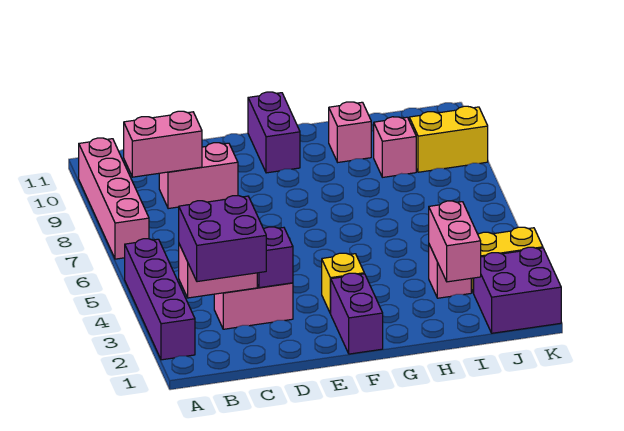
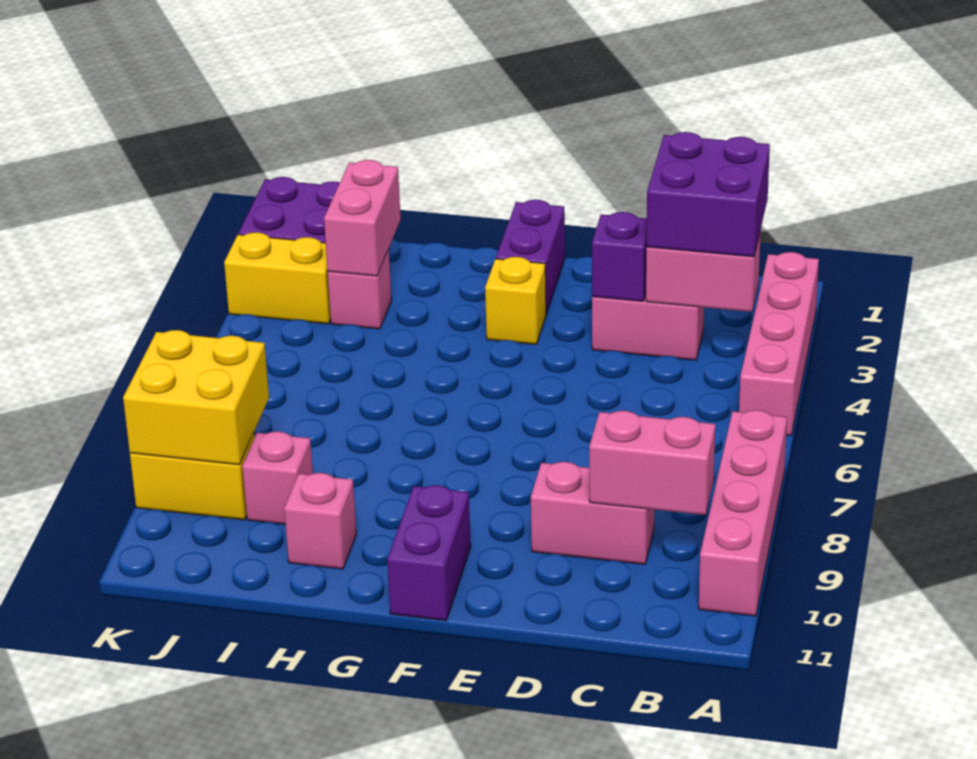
purple 1x4 brick [125,239,195,360] -> pink 1x4 brick [739,252,819,436]
none -> yellow 2x2 brick [123,330,269,465]

